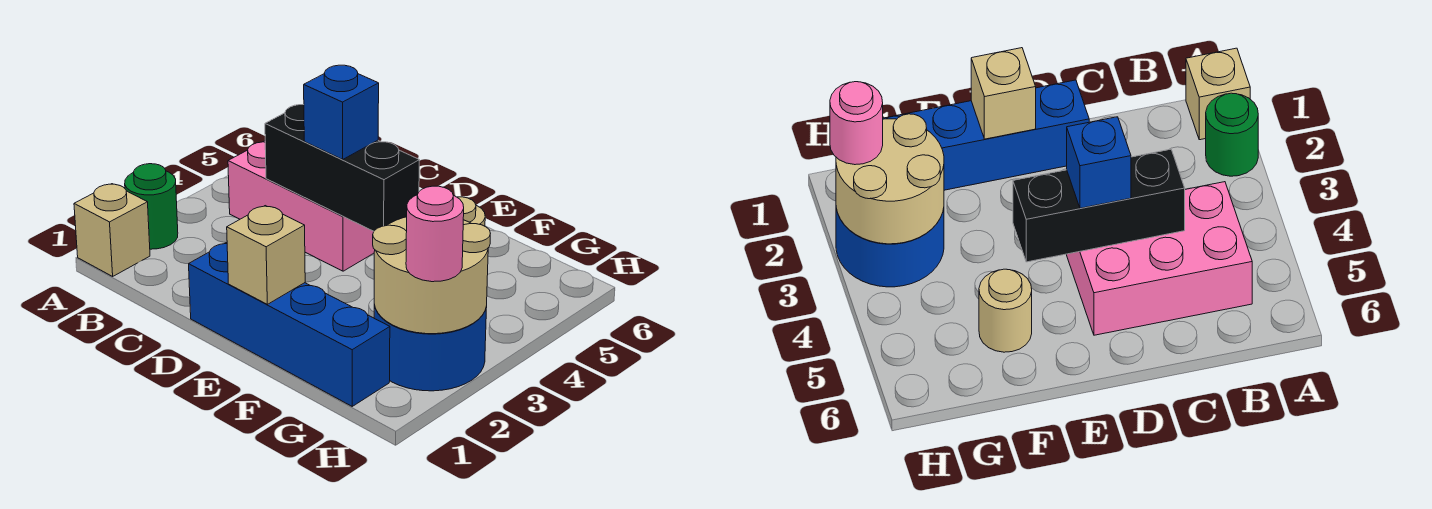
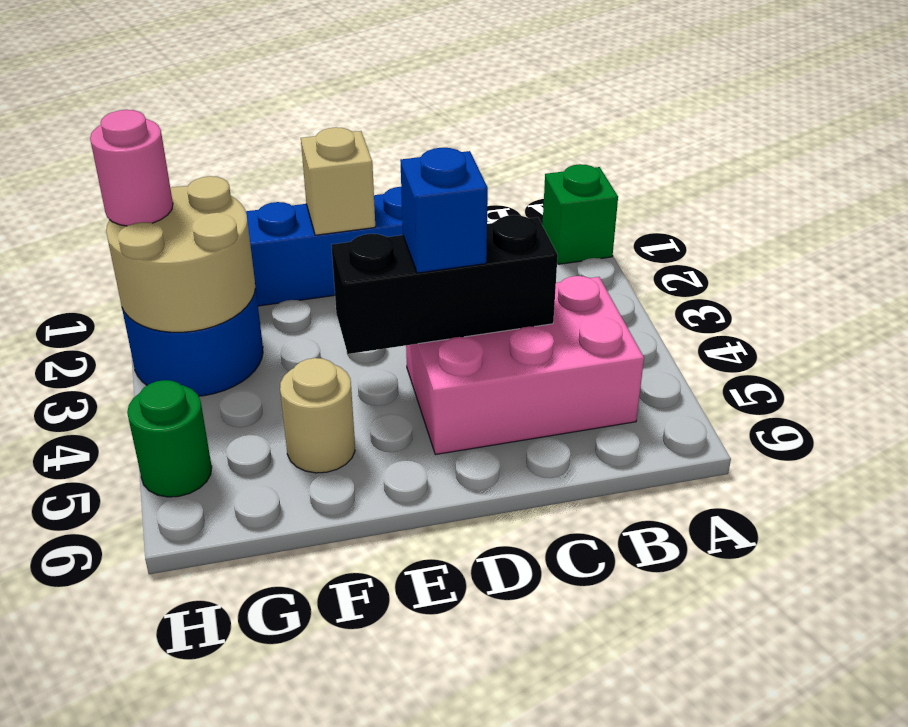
tan 1x1 brick [74,184,150,276] -> green 1x1 brick [542,164,618,264]
green 1x1 round brick [125,164,178,249] -> green 1x1 round brick moved to [127,380,212,497]

